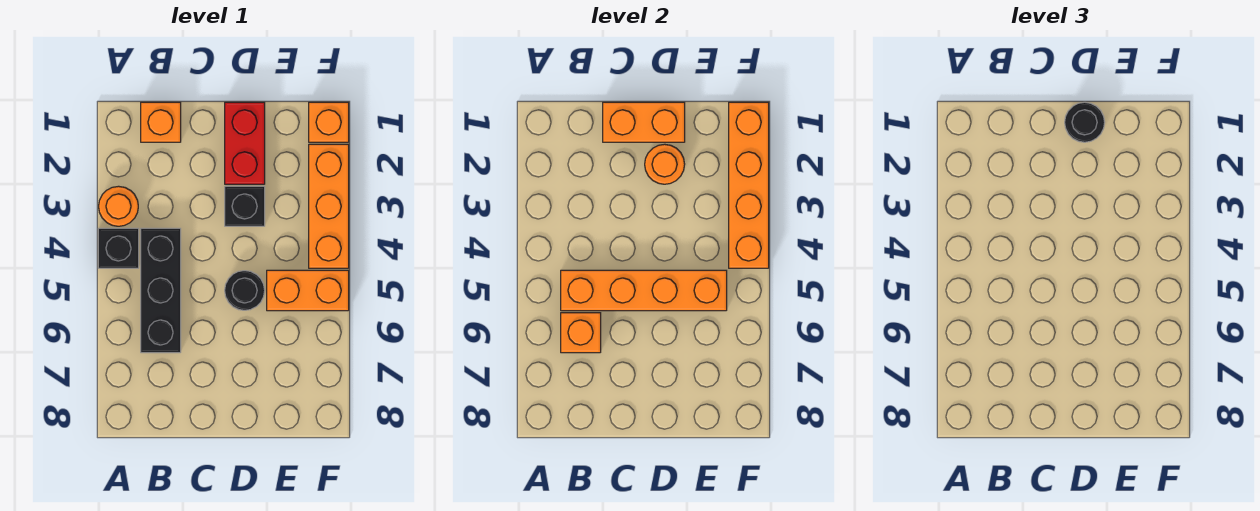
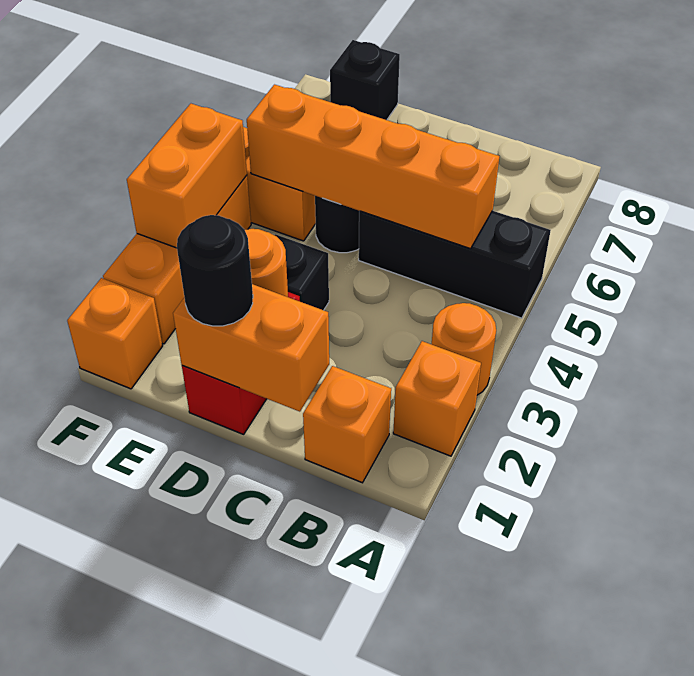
black 1x1 brick [98,228,139,268] -> black 1x1 brick moved to [330,40,400,120]
black 1x3 brick [141,228,181,353] -> black 1x3 brick turned to [359,211,551,318]
orange 1x1 brick [561,313,601,353] -> orange 1x1 brick moved to [393,341,481,456]
orange 1x4 brick [729,102,769,268] -> orange 1x2 brick [127,104,247,248]

